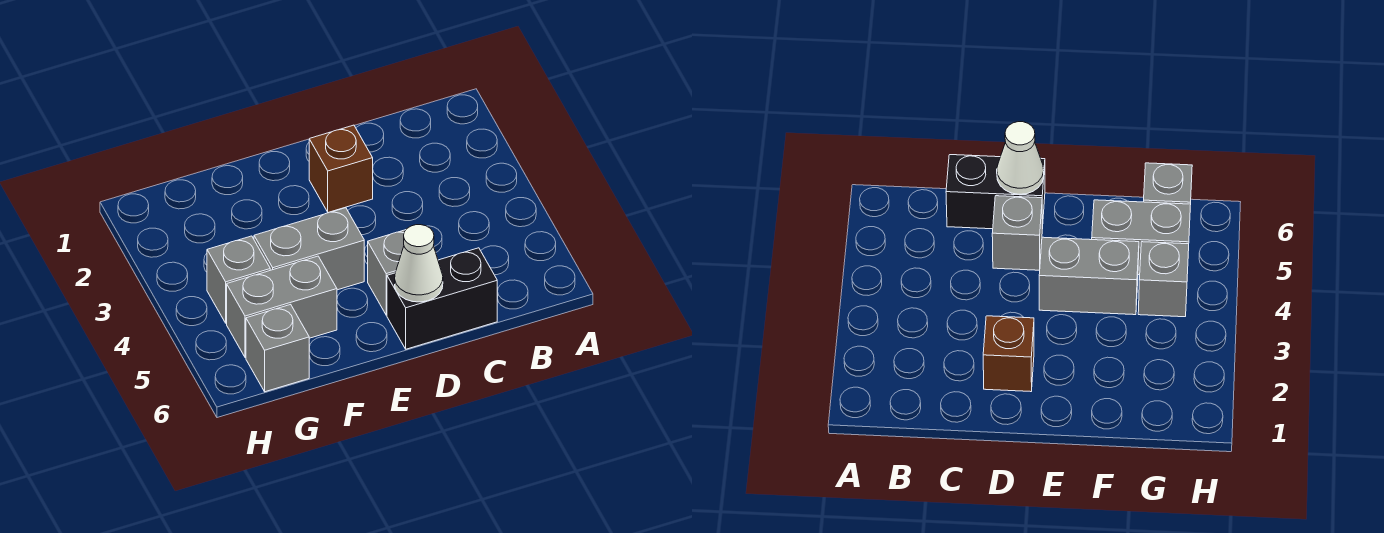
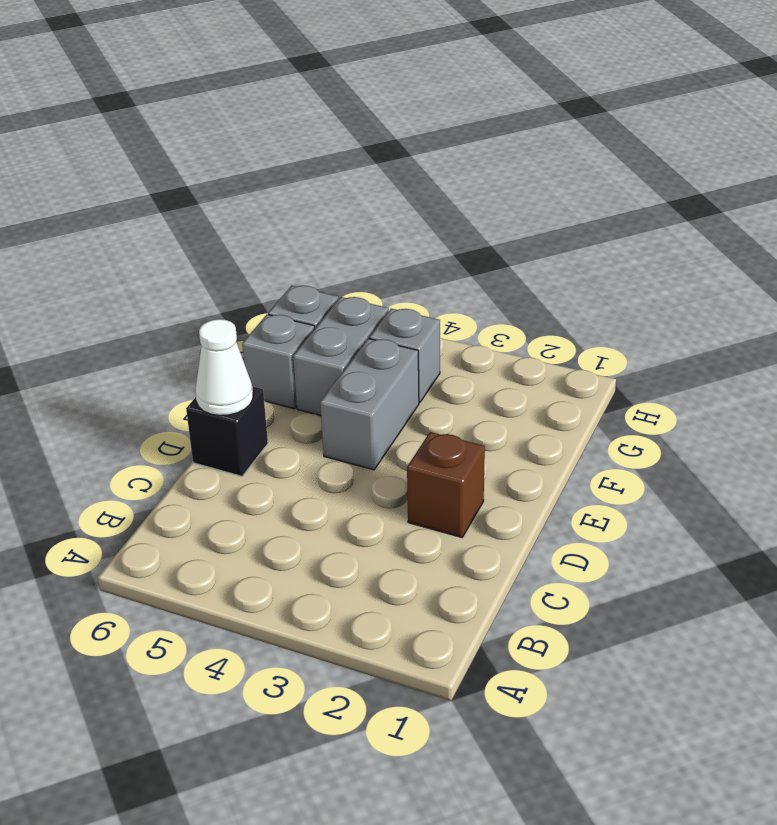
black 1x2 brick [387,248,497,349] -> black 1x1 brick [186,386,268,476]
grey 1x1 brick [368,230,405,315] -> grey 1x1 brick moved to [242,314,315,409]

